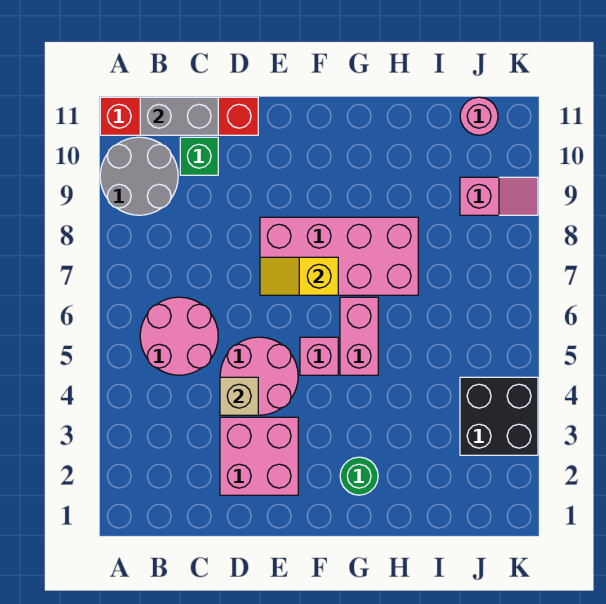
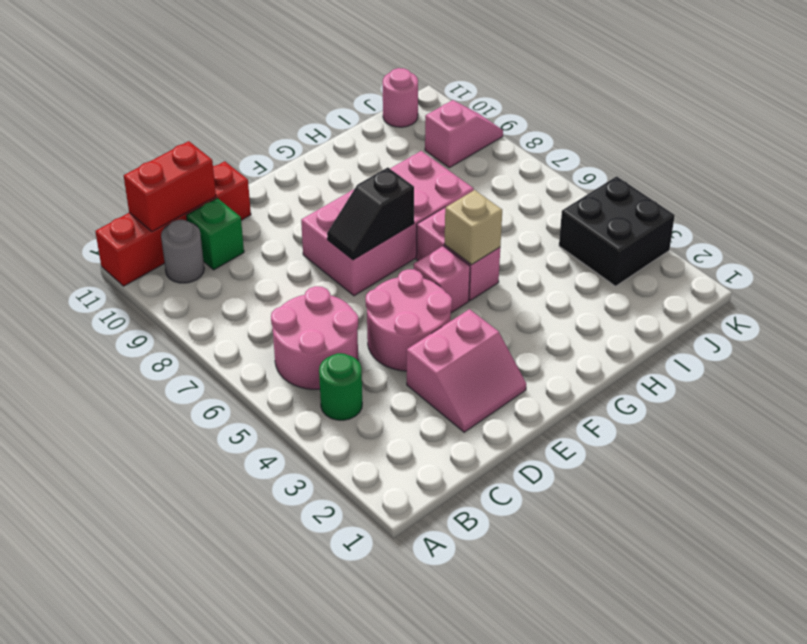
grey 2x2 round brick [100,137,178,215] -> grey 1x1 round brick [161,220,204,283]
grey 1x2 brick [140,97,218,135] -> red 1x2 brick [124,141,216,231]
pink 2x2 brick [220,417,298,495] -> pink 2x2 slope [407,309,526,432]
tan 1x1 brick [220,377,258,415] -> tan 1x1 brick moved to [444,190,502,265]
yellow 1x2 slope [260,257,338,295] -> black 1x2 slope [327,167,414,260]
green 1x1 round brick [340,457,378,495] -> green 1x1 round brick moved to [319,353,362,420]

